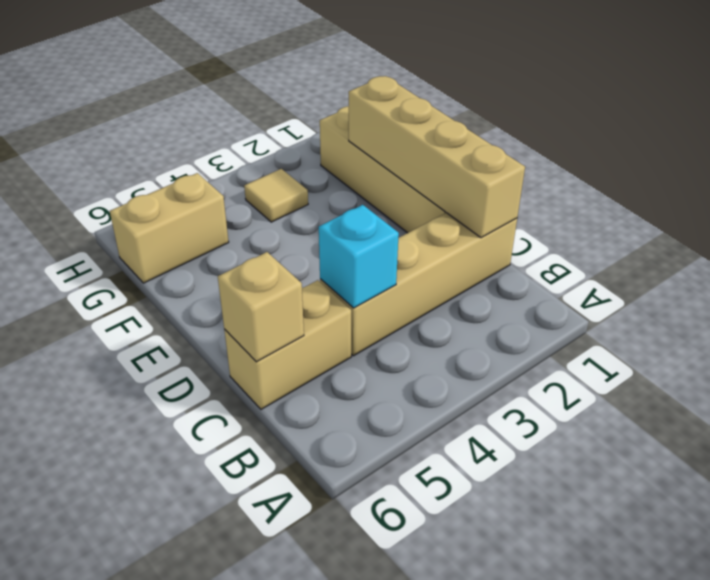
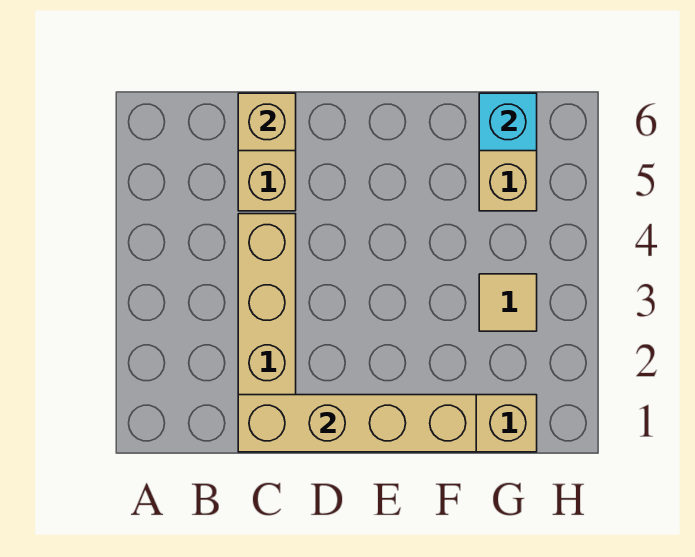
cyan 1x1 brick [319,205,399,308] -> cyan 1x1 brick moved to [479,93,537,151]

